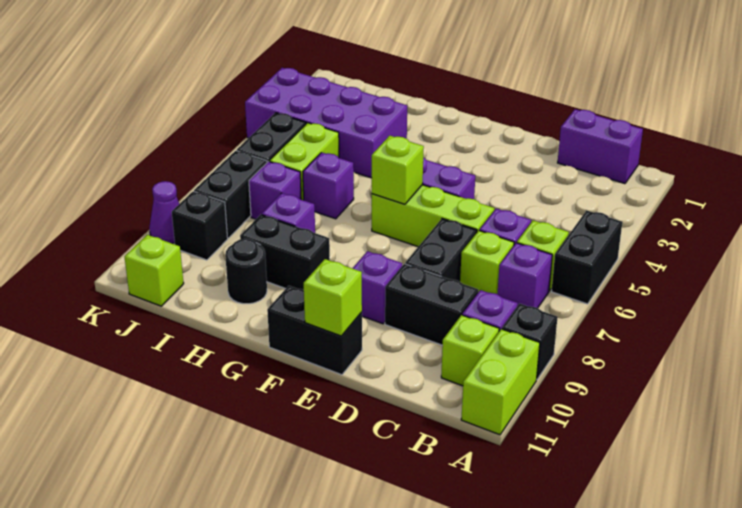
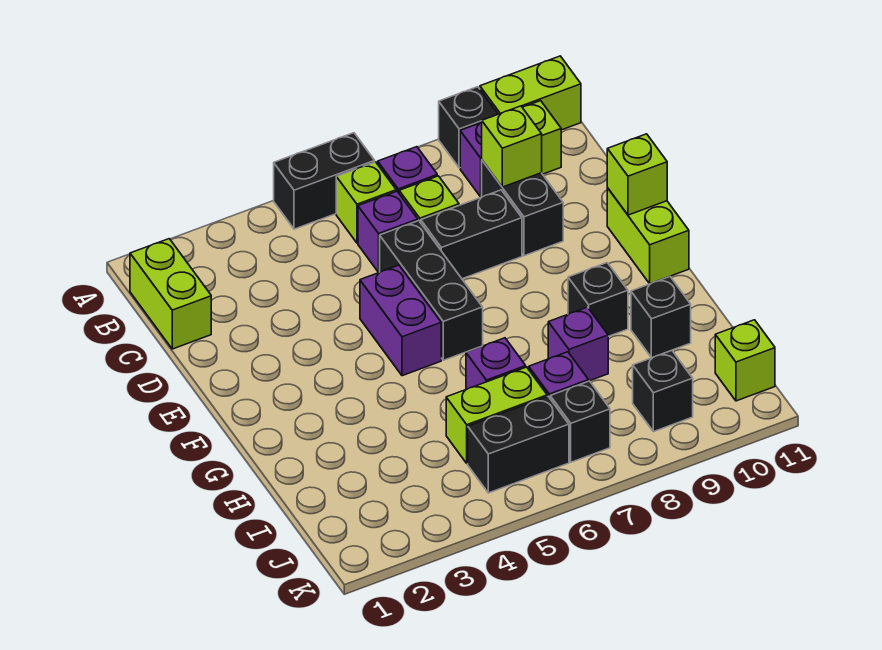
purple 1x2 brick [558,109,643,184] -> lime 1x2 brick [130,239,211,349]
lime 1x3 brick [372,185,494,247] -> black 1x3 brick [380,221,483,360]
purple 1x1 brick [353,251,402,324] -> none
black 1x2 brick [267,286,362,375] -> lime 1x2 brick [607,188,689,284]
lime 1x1 brick [372,136,424,204] -> lime 1x1 brick moved to [482,106,542,187]
black 1x2 brick [240,215,330,290] -> black 1x1 brick [568,263,628,336]
purple 2x4 brick [245,68,407,178] -> none
black 1x1 round brick [225,239,267,304] -> black 1x1 brick [631,277,691,358]
black 1x2 brick [194,151,267,238] -> black 1x1 brick [550,381,610,462]
purple 1x1 cone [149,181,179,243] -> none

